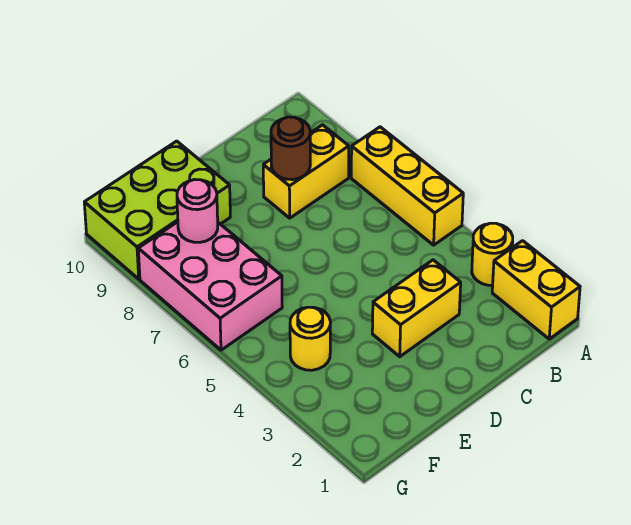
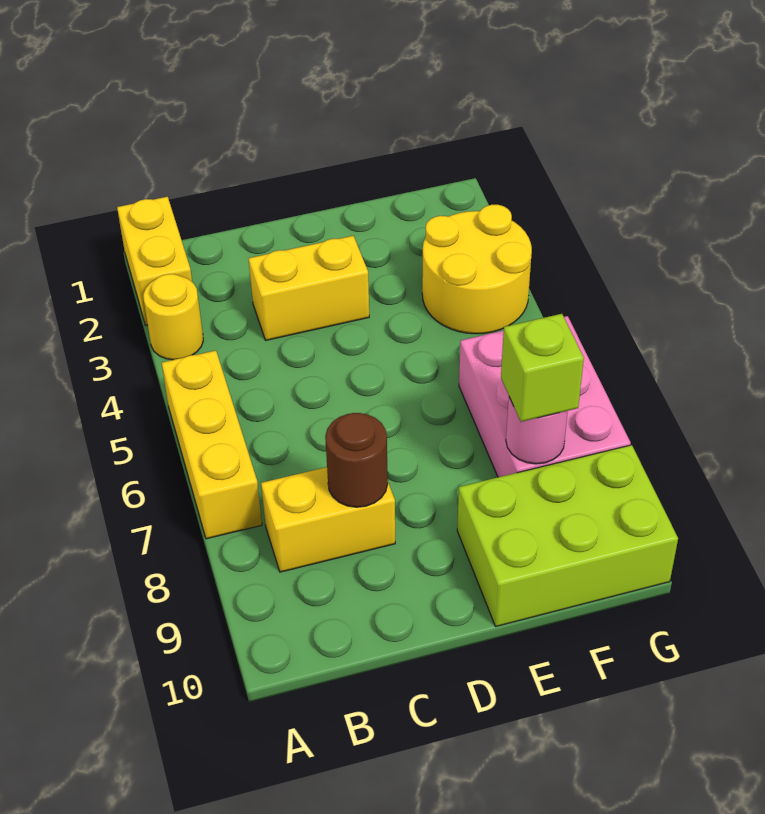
yellow 1x1 round brick [290,307,330,370] -> yellow 2x2 round brick [422,205,532,334]
none -> lime 1x1 brick [501,314,584,422]

